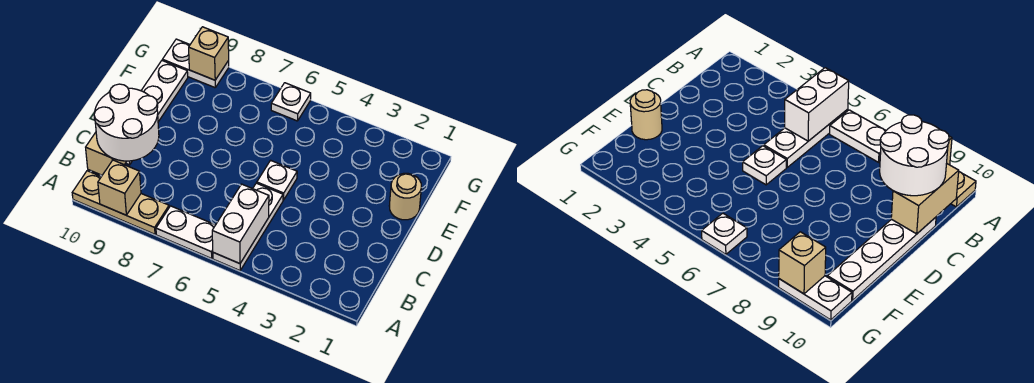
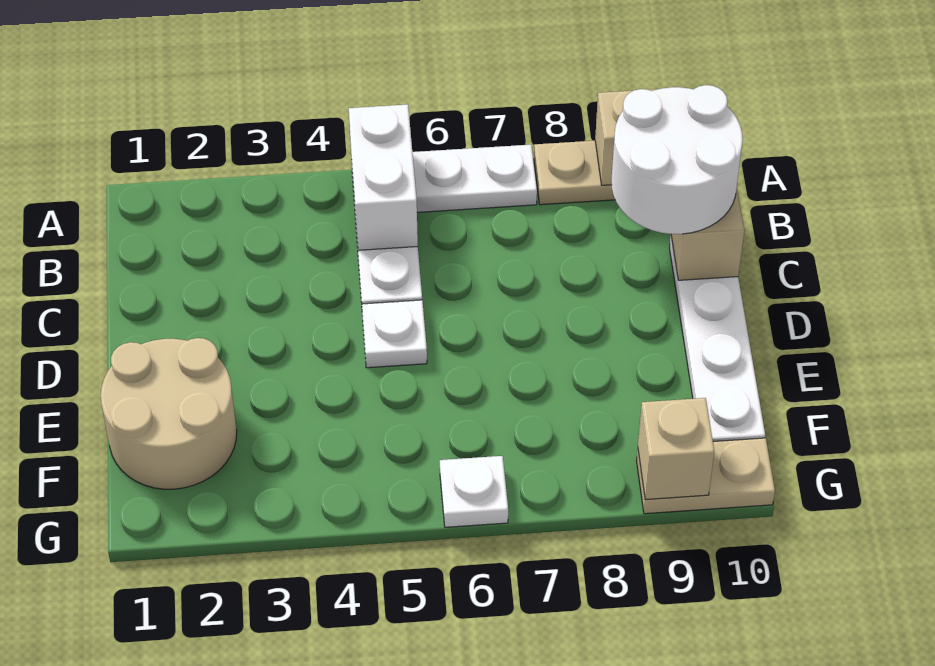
tan 1x1 round brick [389,173,422,220] -> tan 2x2 round brick [101,338,237,489]
white 1x2 plate [162,39,229,88] -> tan 1x2 plate [636,438,775,514]

